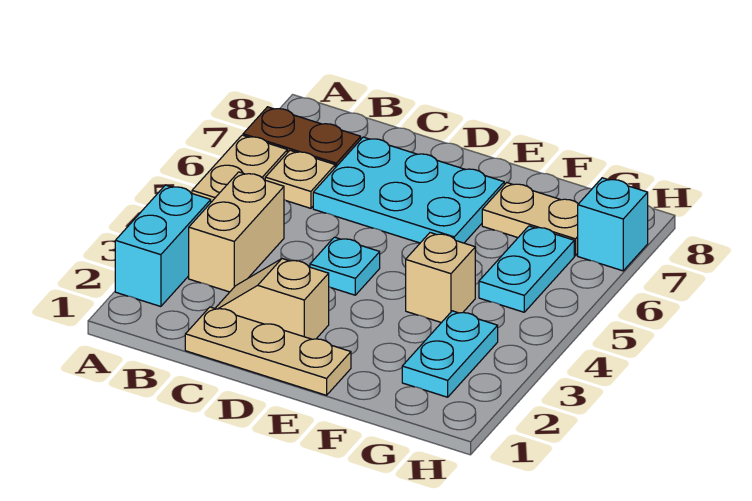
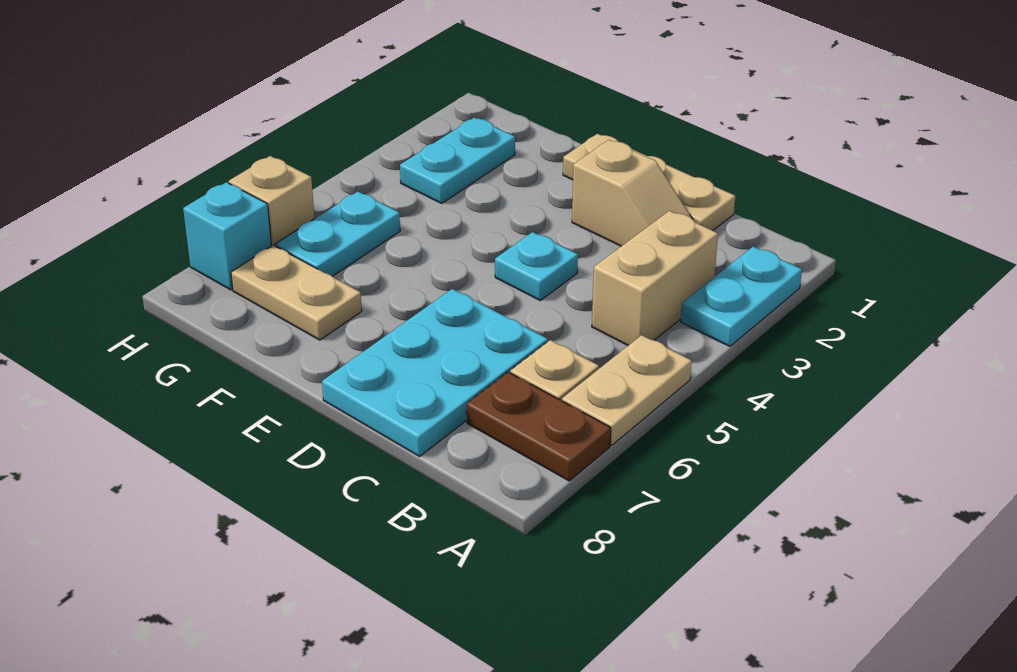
cyan 1x2 brick [115,185,211,307] -> cyan 1x2 plate [681,247,802,346]
cyan 2x3 plate [313,137,504,243] -> cyan 2x3 plate turned to [322,289,548,456]
tan 1x1 brick [406,233,475,323] -> tan 1x1 brick moved to [229,156,314,246]

